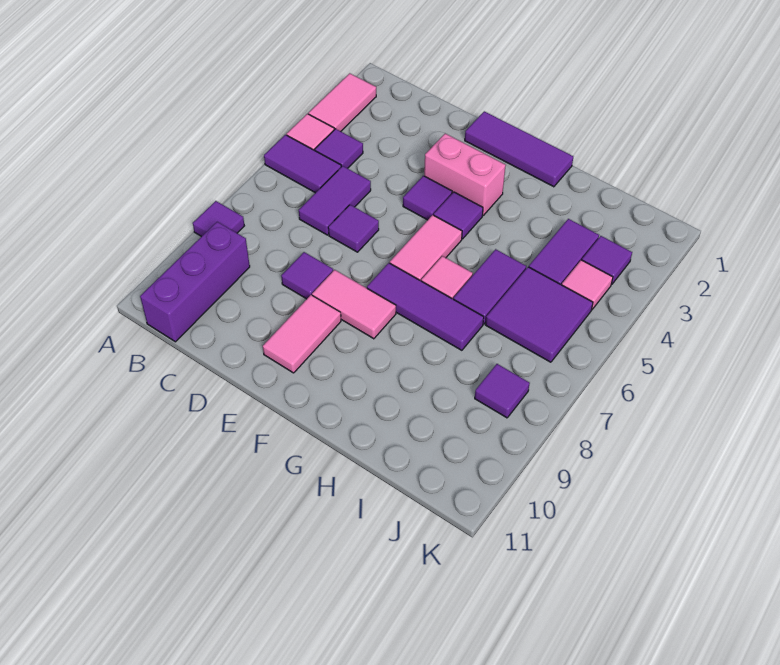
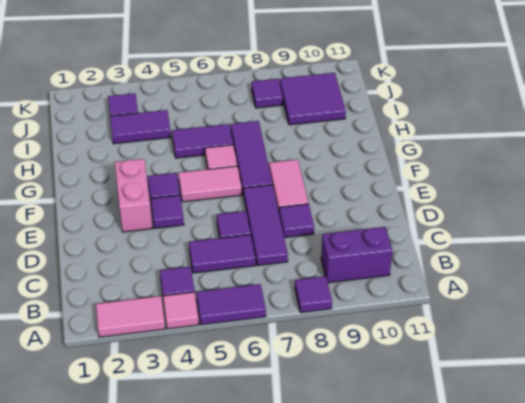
purple 1x2 tile [264,135,341,193] -> purple 1x2 tile turned to [196,284,266,325]
purple 1x3 brick [140,222,250,342] -> purple 1x2 brick [321,227,392,283]
purple 1x3 tile [465,111,573,187] -> purple 1x3 tile moved to [244,185,288,266]
pink 1x2 tile [263,295,341,373] -> none
purple 2x2 tile [486,267,593,362] -> purple 2x2 tile moved to [280,73,346,125]
pink 1x1 tile [562,260,613,310] -> none

